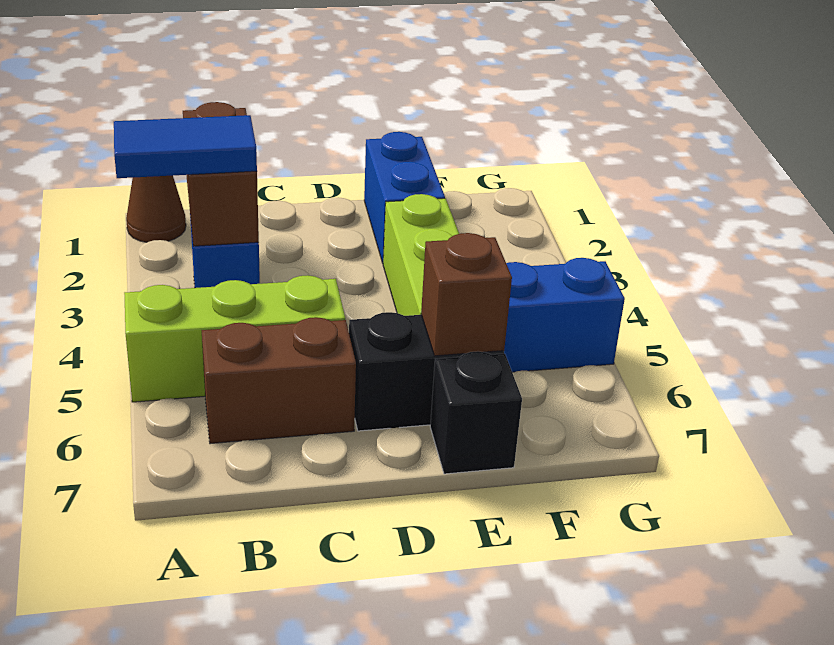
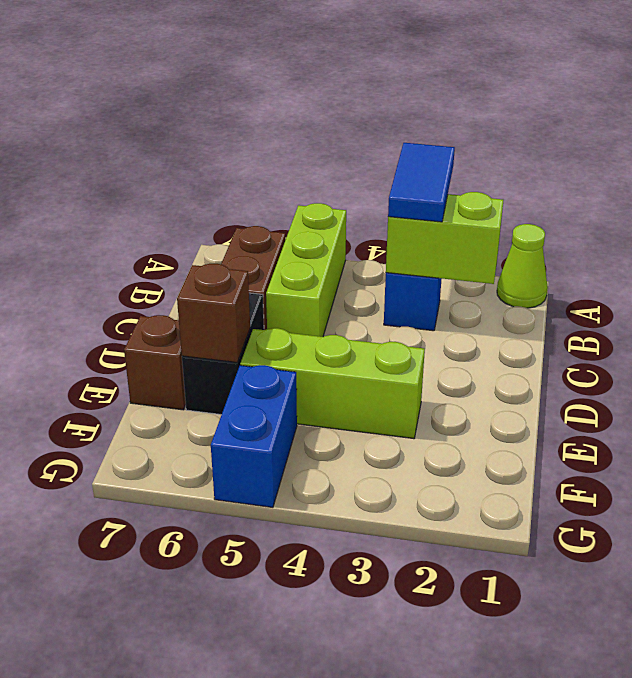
brown 1x1 cone [126,176,186,242] -> lime 1x1 cone [497,224,548,308]
brown 1x2 brick [183,102,259,246] -> lime 1x2 brick [386,192,503,284]
blue 1x2 brick [364,132,445,263] -> none
black 1x1 brick [430,351,522,474] -> brown 1x1 brick [124,315,186,410]

